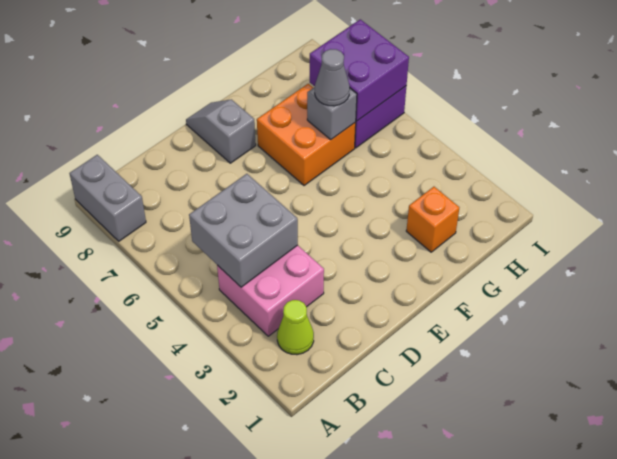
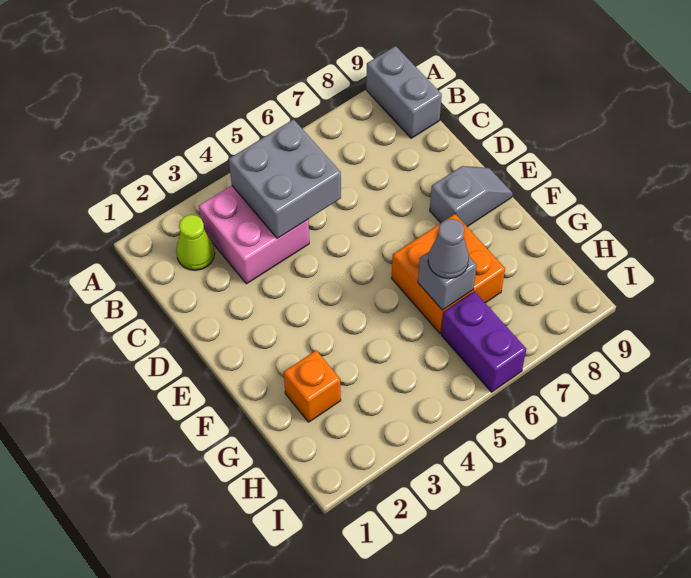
grey 1x2 brick [70,155,146,241] -> grey 1x2 brick turned to [366,46,442,138]
purple 2x2 brick [310,19,409,121] -> none

